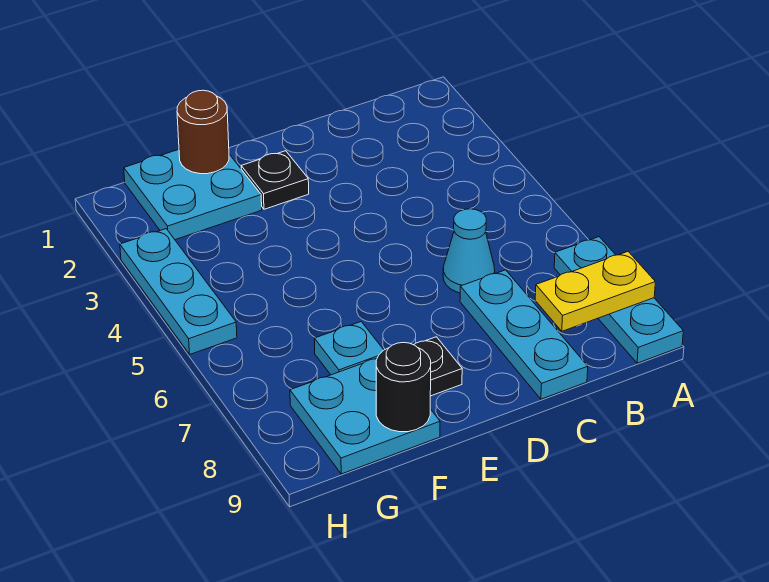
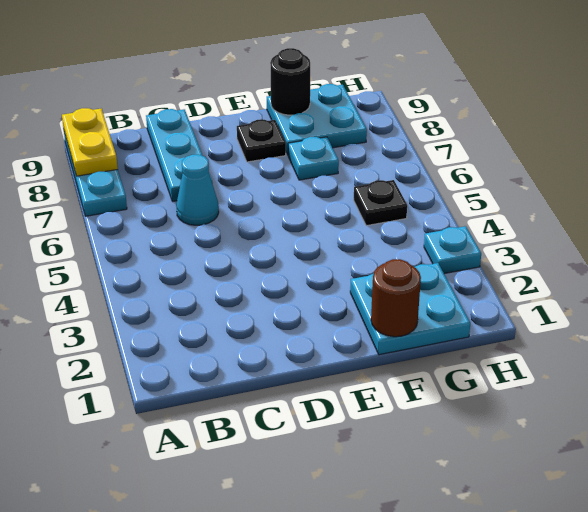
yellow 1x2 plate [535,252,655,331] -> yellow 1x2 plate turned to [62,108,118,176]
black 1x1 plate [241,151,309,209] -> black 1x1 plate moved to [354,180,407,226]
cyan 1x3 plate [120,229,237,354] -> cyan 1x1 plate [424,226,481,274]

